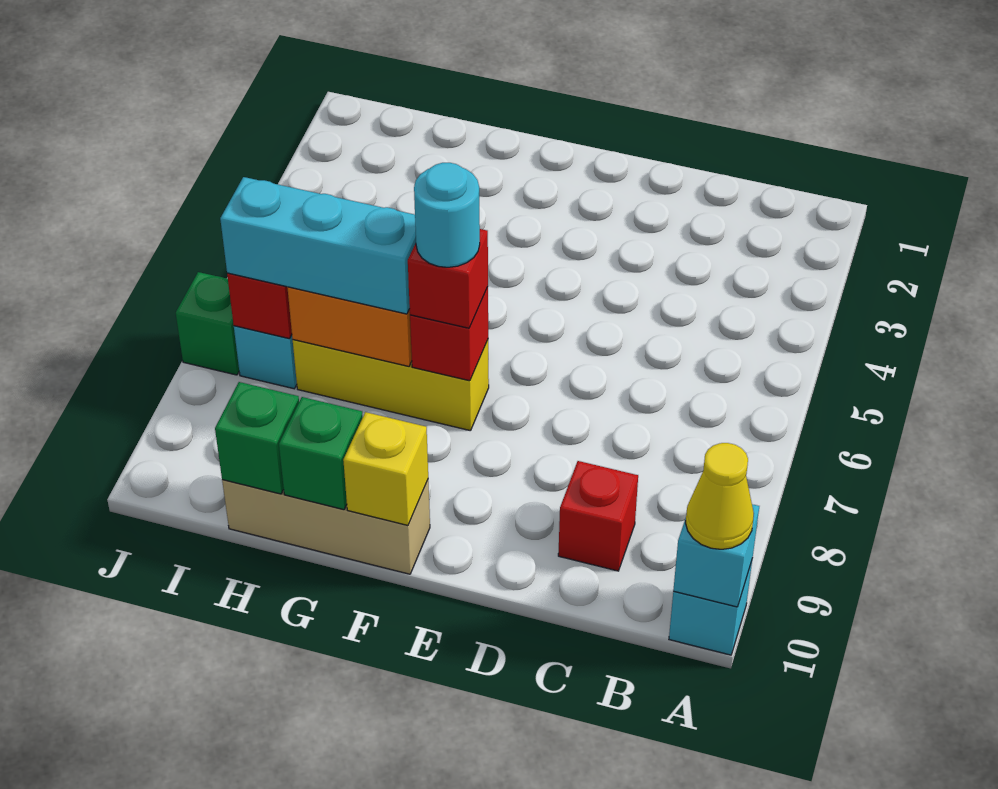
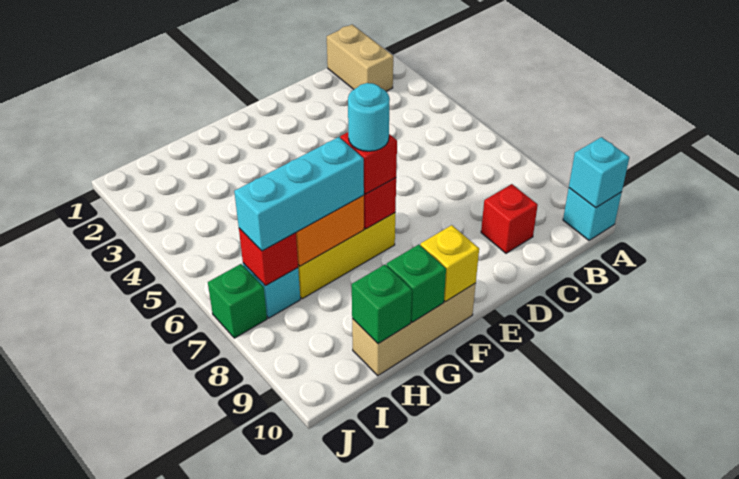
yellow 1x1 cone [686,443,754,549] -> none
none -> tan 1x2 brick [327,25,393,91]

